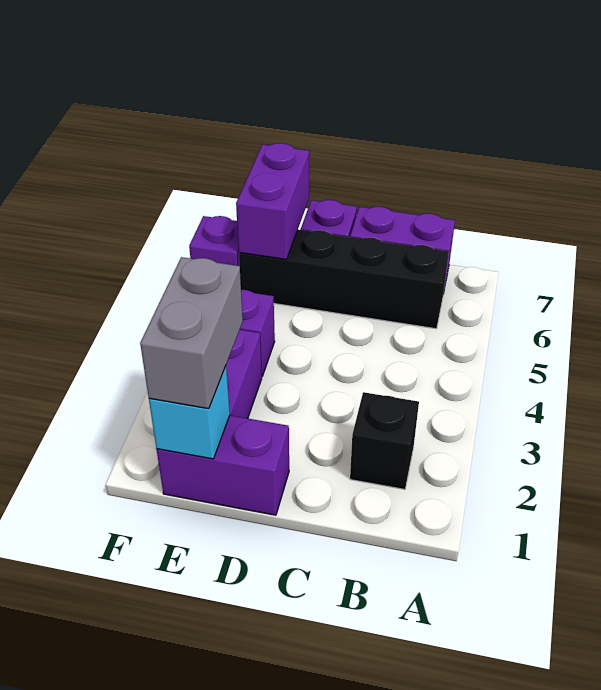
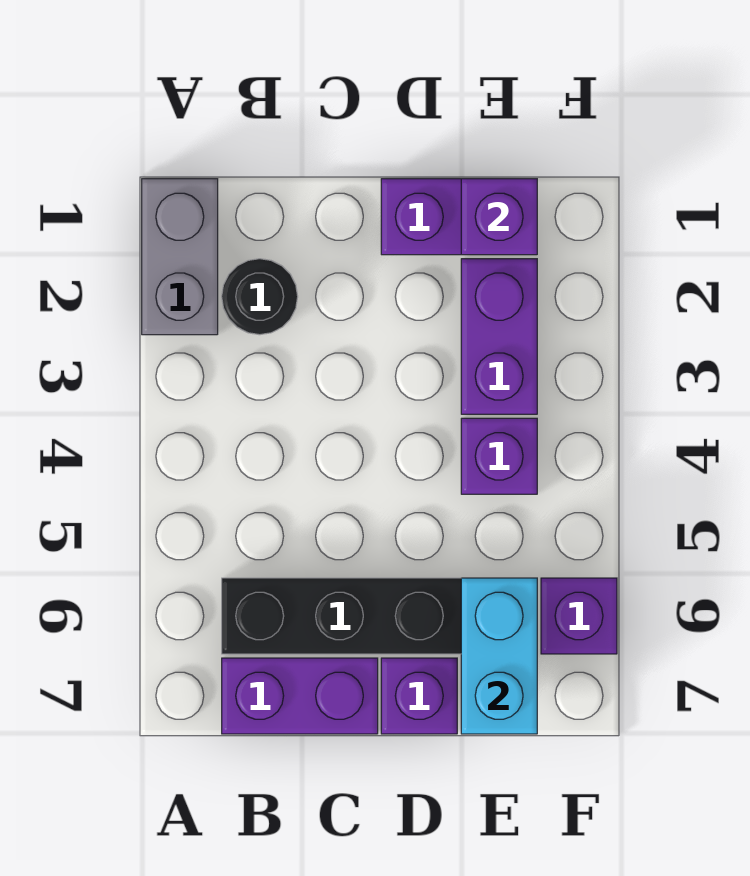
black 1x1 brick [350,392,419,489] -> black 1x1 round brick [222,259,298,335]
cyan 1x1 brick [149,366,230,459] -> purple 1x1 brick [461,179,537,255]
grey 1x2 brick [140,257,243,409] -> grey 1x2 brick moved to [142,179,218,335]
purple 1x2 brick [236,143,309,260] -> cyan 1x2 brick [461,578,537,734]

